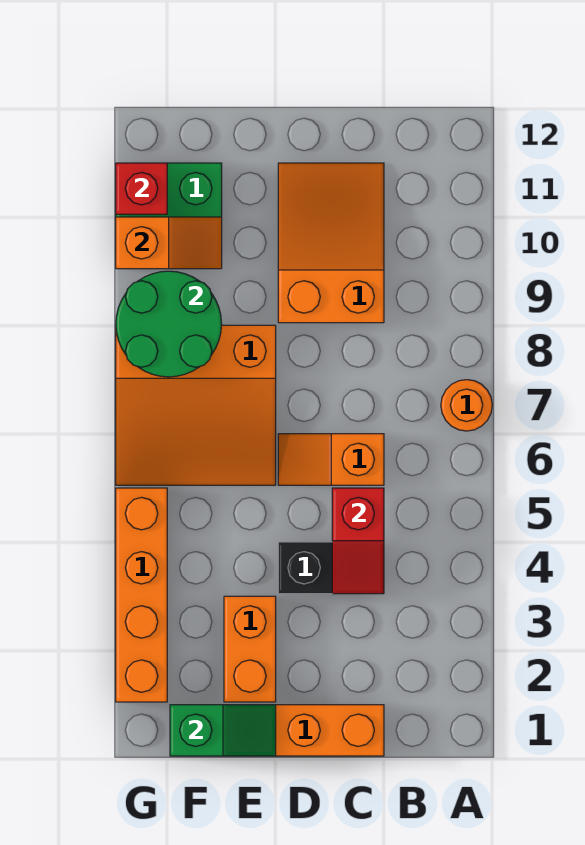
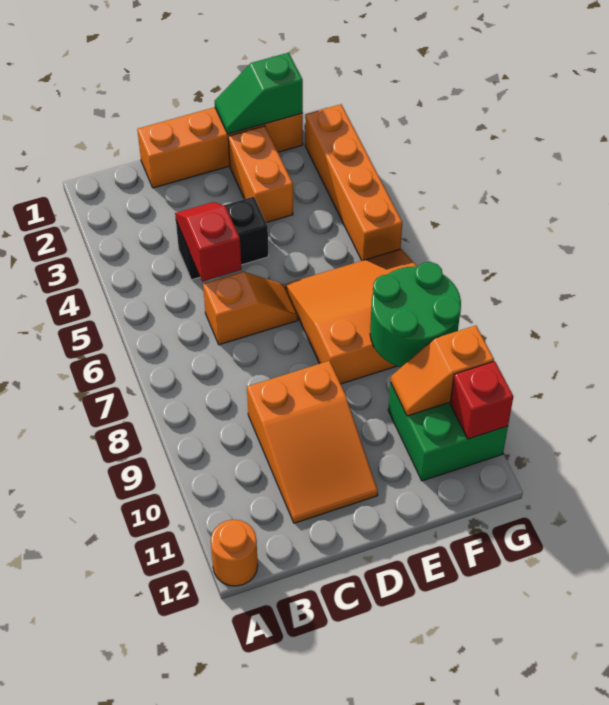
orange 1x1 round brick [441,380,492,431] -> orange 1x1 round brick moved to [211,520,258,586]

